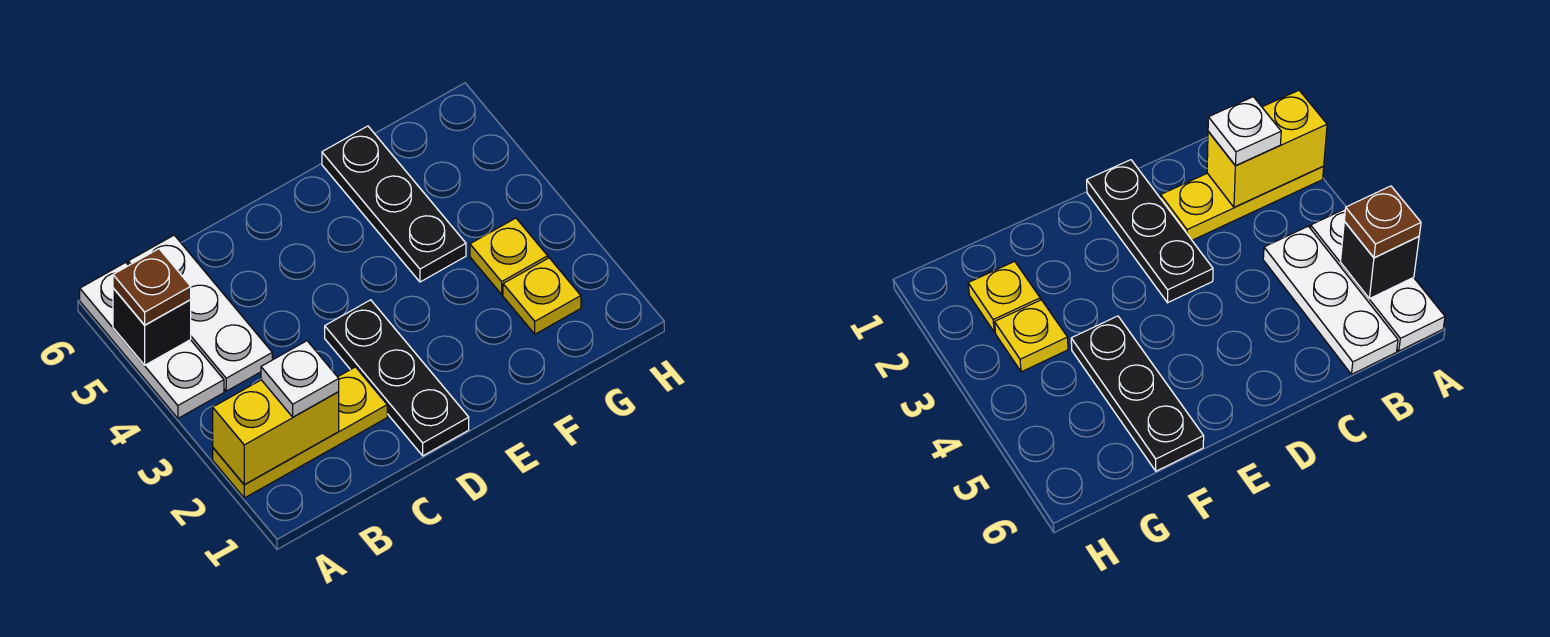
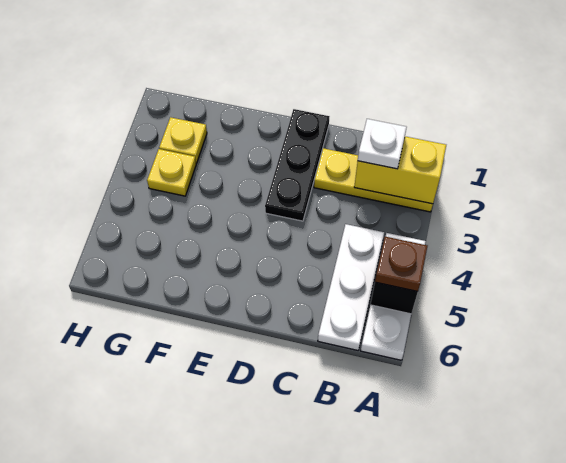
black 1x3 plate [322,126,466,282] -> none

